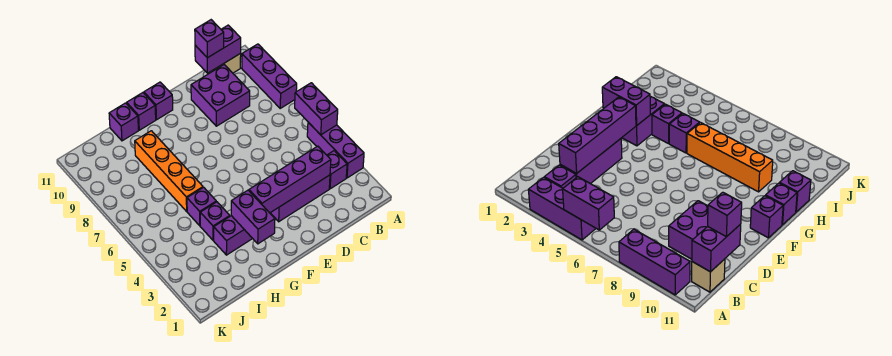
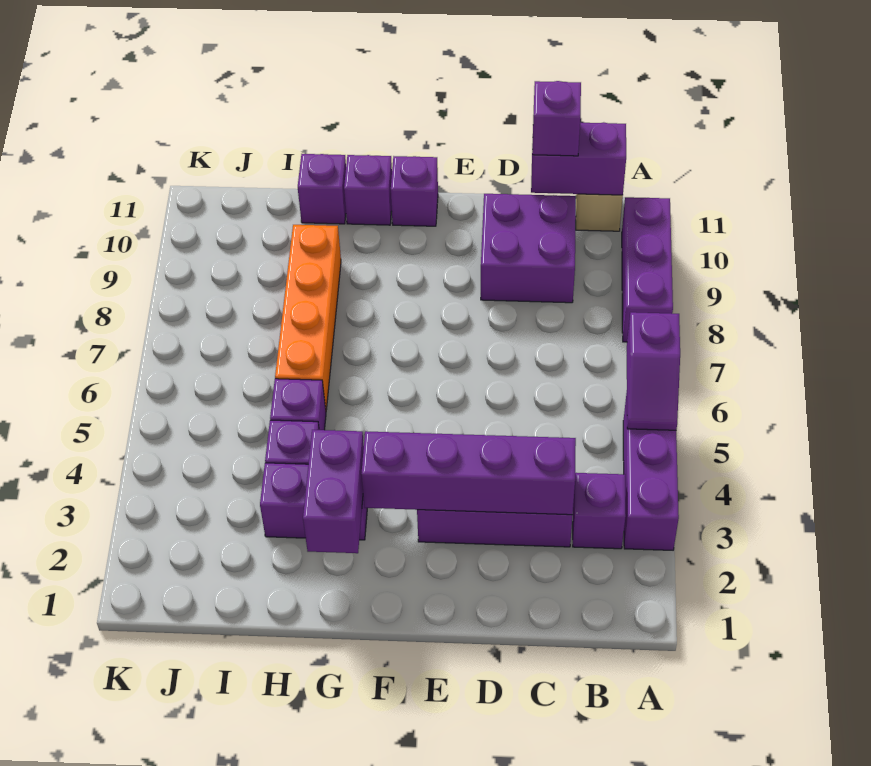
purple 1x2 brick [295,83,338,135] -> purple 1x2 slope [627,312,680,430]

